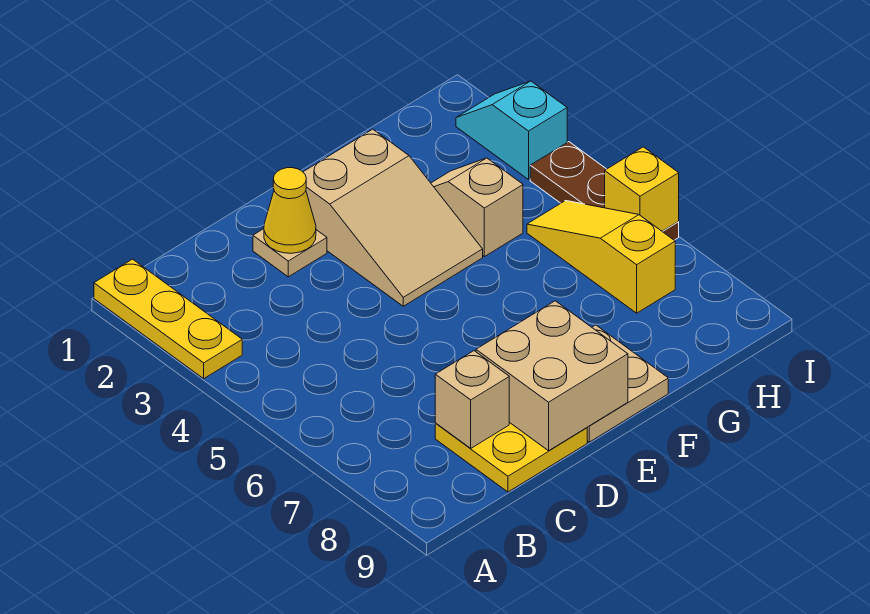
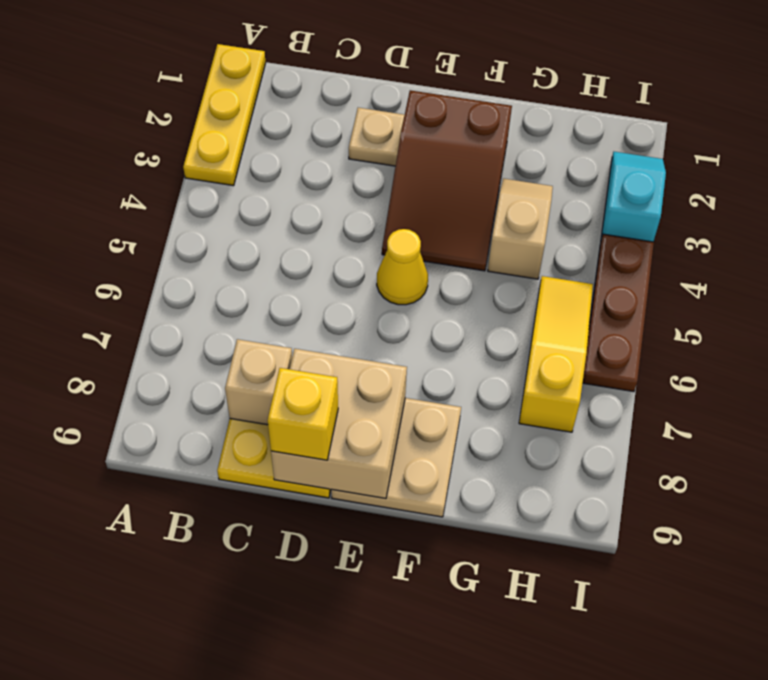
yellow 1x1 cone [264,168,316,253] -> yellow 1x1 cone moved to [377,229,428,305]
tan 2x3 slope [303,129,483,306] -> brown 2x3 slope [382,90,512,271]
yellow 1x1 brick [605,147,679,231] -> yellow 1x1 brick moved to [268,368,338,460]

